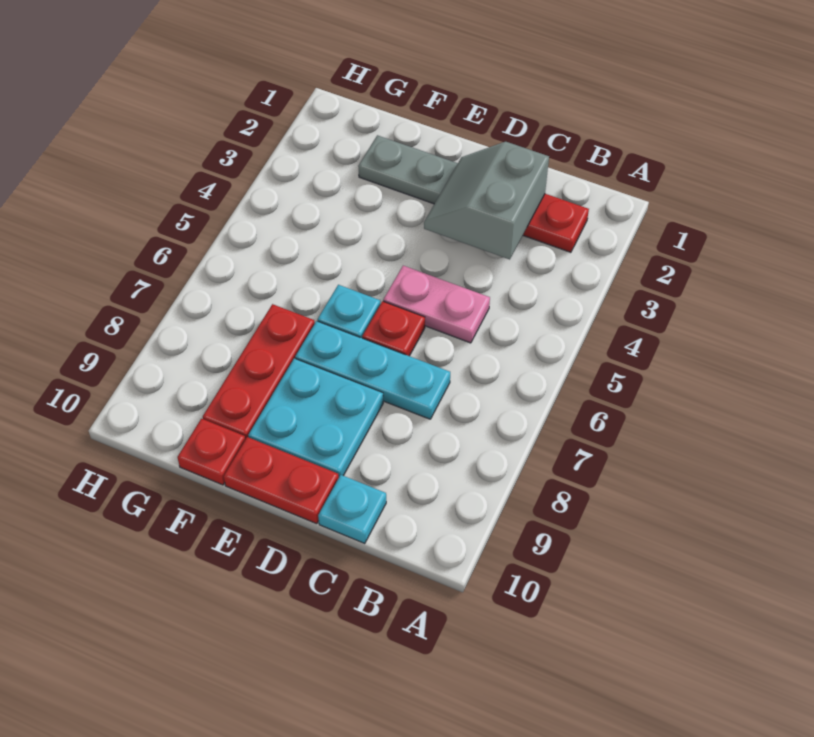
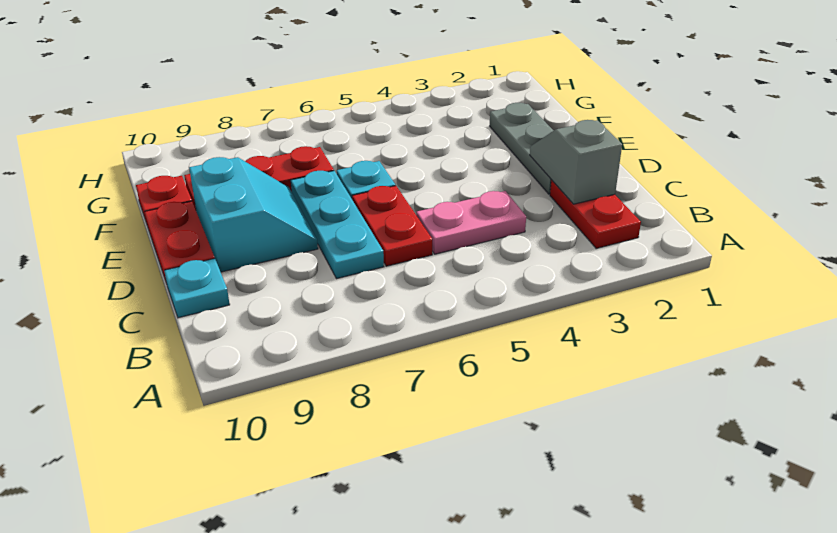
grey 2x2 slope [424,142,549,260] -> grey 1x2 slope [530,120,622,204]
pink 1x2 plate [383,266,490,343] -> pink 1x2 plate turned to [416,191,526,254]
red 1x1 plate [362,301,425,356] -> red 1x2 plate [352,186,432,266]
cyan 2x2 plate [248,359,383,477] -> cyan 2x2 slope [189,157,318,272]

